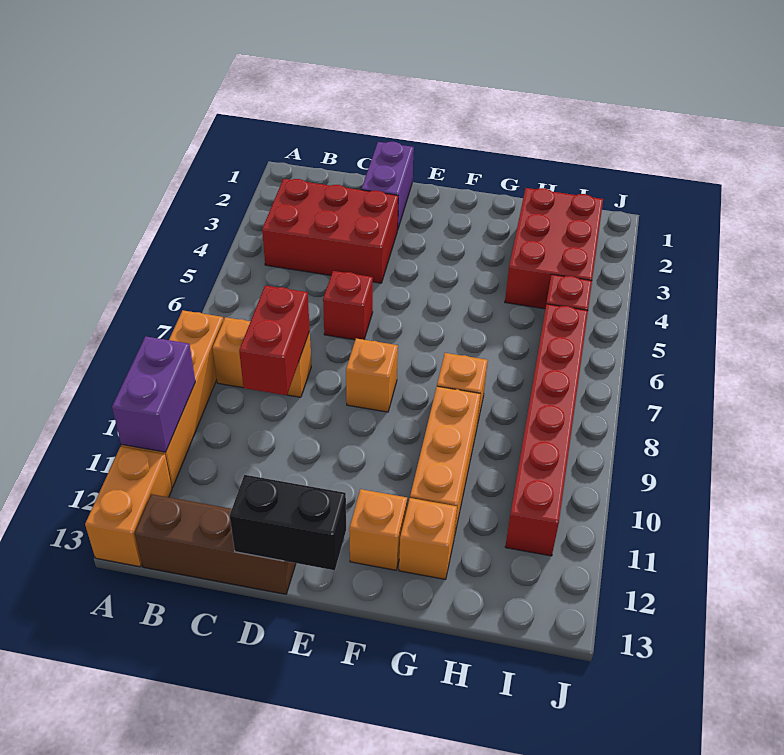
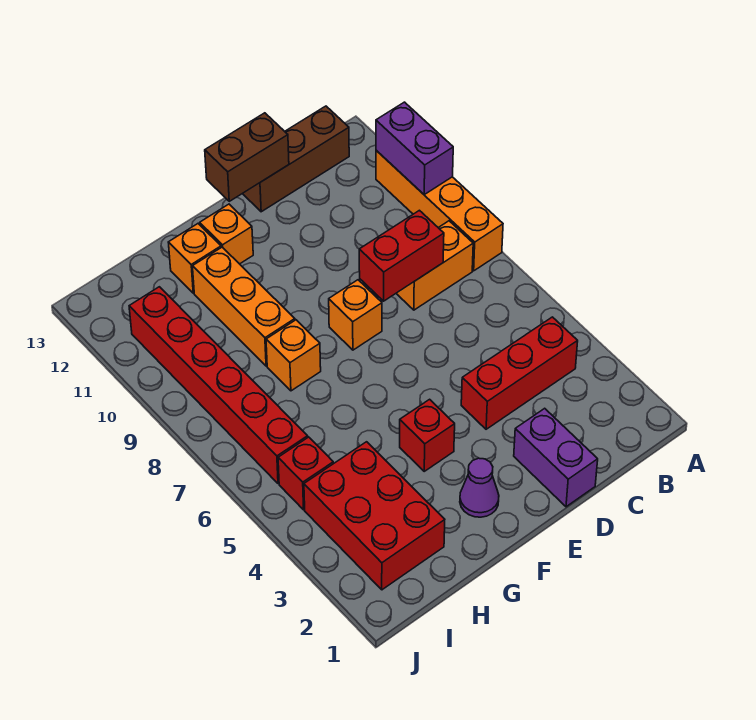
orange 1x2 brick [85,447,172,567] -> none
red 2x3 brick [262,179,398,283] -> red 1x3 brick [461,317,578,429]
red 1x2 brick [239,285,310,395] -> red 1x2 brick turned to [359,210,444,301]
red 1x1 brick [323,271,373,340] -> red 1x1 brick moved to [400,399,455,471]
black 1x2 brick [230,475,346,570] -> brown 1x2 brick [205,113,289,201]
none -> purple 1x1 cone [460,458,499,517]

